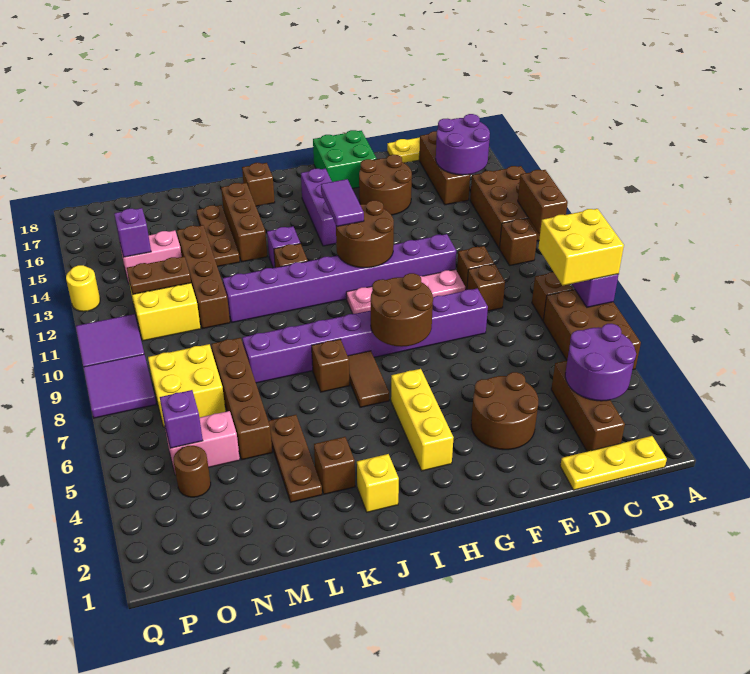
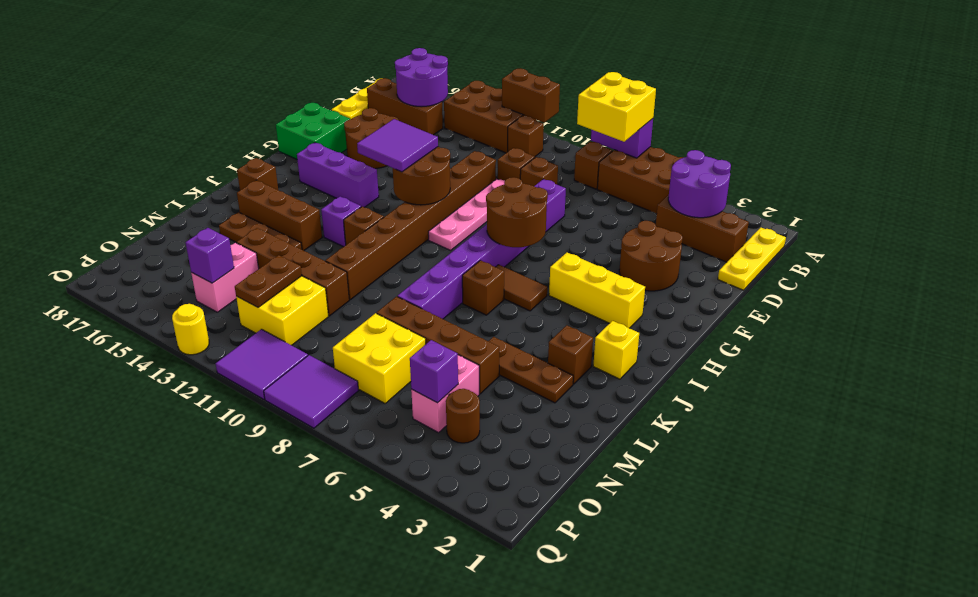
purple 1x8 brick [223,234,456,323] -> brown 1x8 brick [326,151,496,300]
purple 1x2 tile [321,179,364,226] -> purple 2x2 tile [357,119,438,172]

